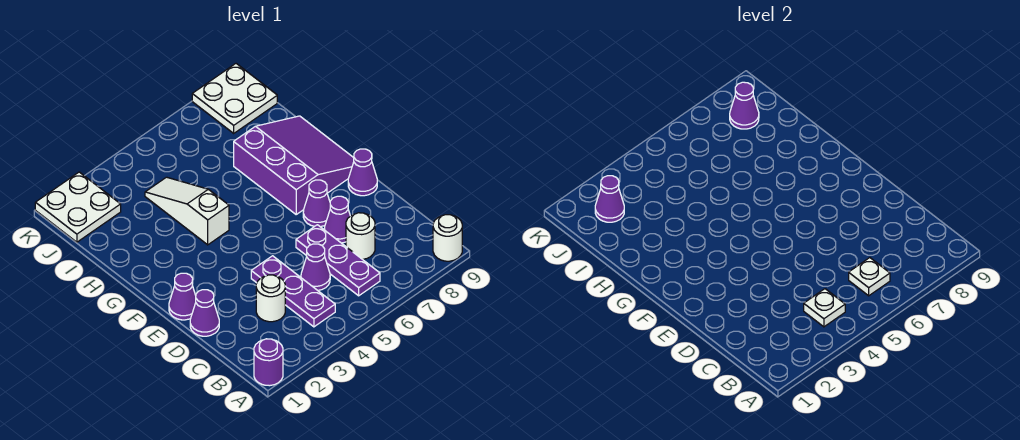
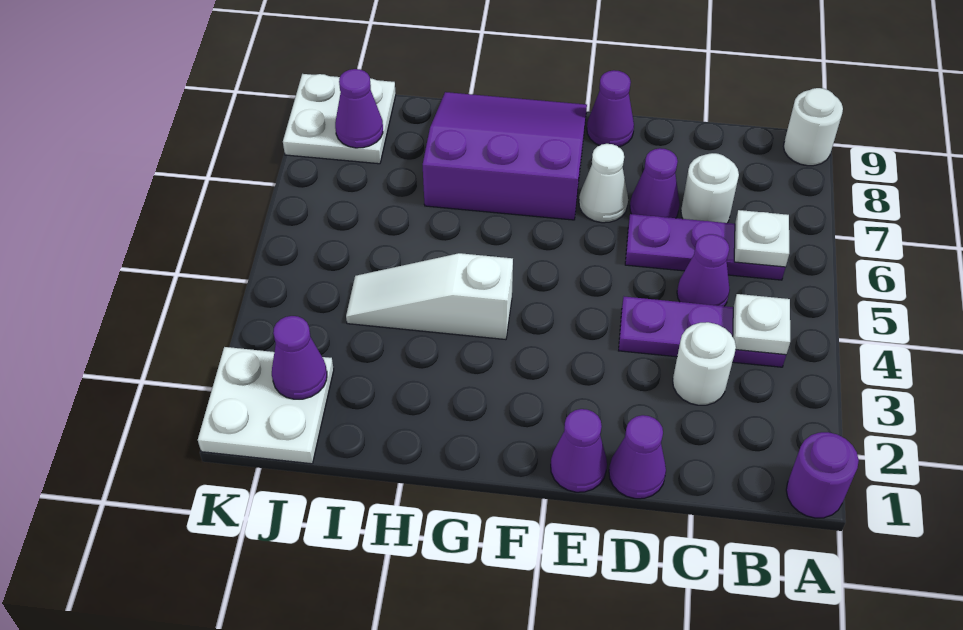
purple 1x1 cone [303,180,330,227] -> white 1x1 cone [579,144,628,223]

